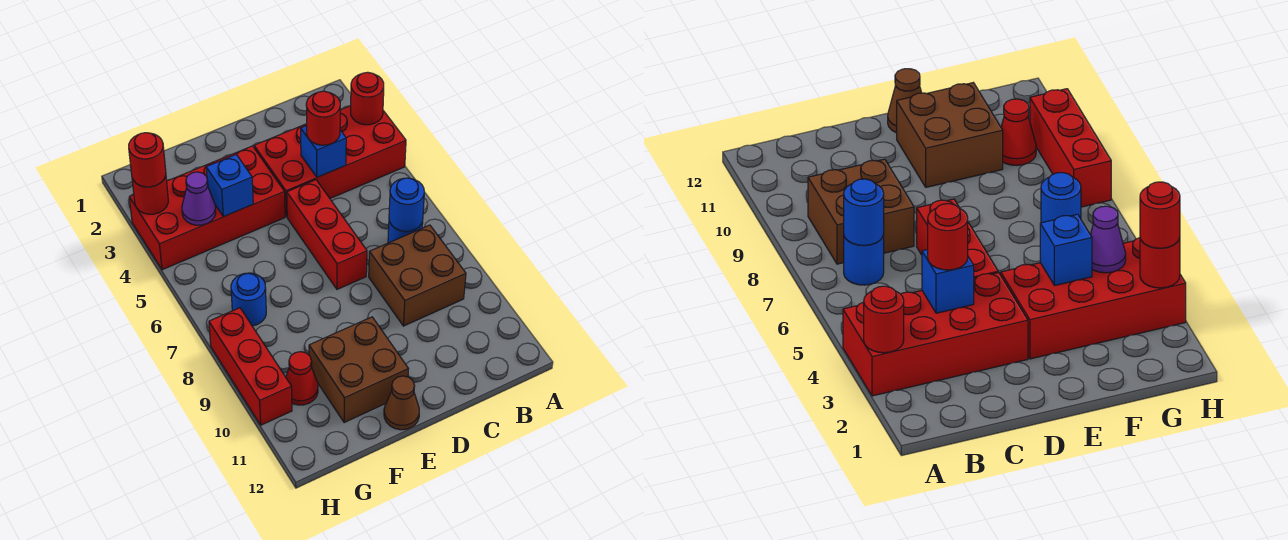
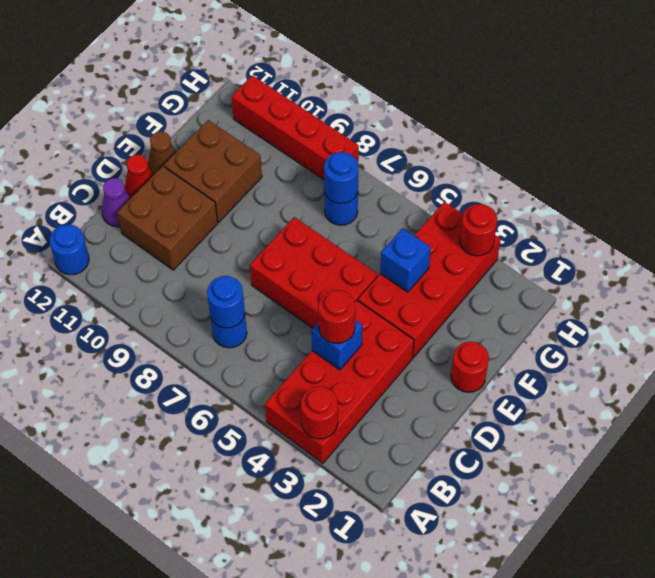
none -> blue 1x1 round brick [50,224,89,275]
brown 2x2 brick [369,225,466,326] -> brown 2x2 brick moved to [117,166,218,270]
red 1x3 brick [287,180,367,289] -> red 2x3 brick [250,217,378,328]
purple 1x1 cone [182,172,216,225] -> purple 1x1 cone moved to [102,178,131,227]
none -> blue 1x1 round brick [324,152,358,204]
red 1x1 cone [286,352,318,405] -> red 1x1 cone moved to [125,155,153,198]
red 1x1 round brick [129,133,166,187] -> red 1x1 round brick moved to [451,342,489,392]
red 1x3 brick [209,308,292,425] -> red 1x4 brick [232,75,359,179]

